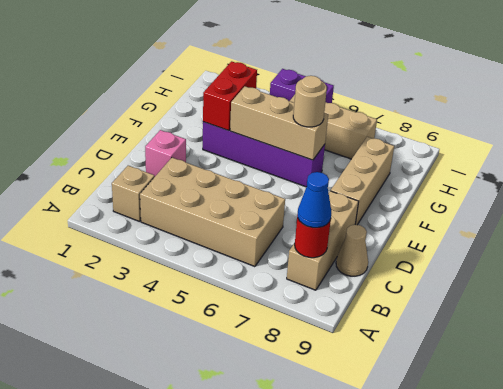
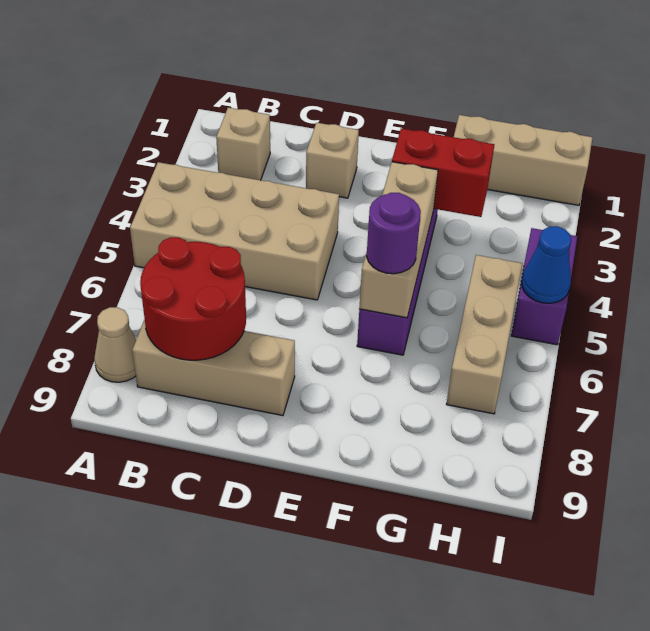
tan 2x4 brick [140,158,285,267] -> tan 2x4 brick turned to [130,162,339,300]
red 1x1 round brick [295,215,331,258] -> red 2x2 round brick [140,237,246,360]
blue 1x1 cone [297,172,331,228] -> blue 1x1 cone moved to [522,226,571,303]
tan 1x1 cone [336,225,368,276] -> tan 1x1 cone moved to [94,307,136,382]
pink 1x1 brick [145,130,186,176] -> tan 1x1 brick [306,123,359,198]
tan 1x3 brick [331,137,394,225] -> tan 1x3 brick moved to [454,115,593,205]
tan 1x1 round brick [293,76,327,127] -> purple 1x1 round brick [367,193,421,274]

